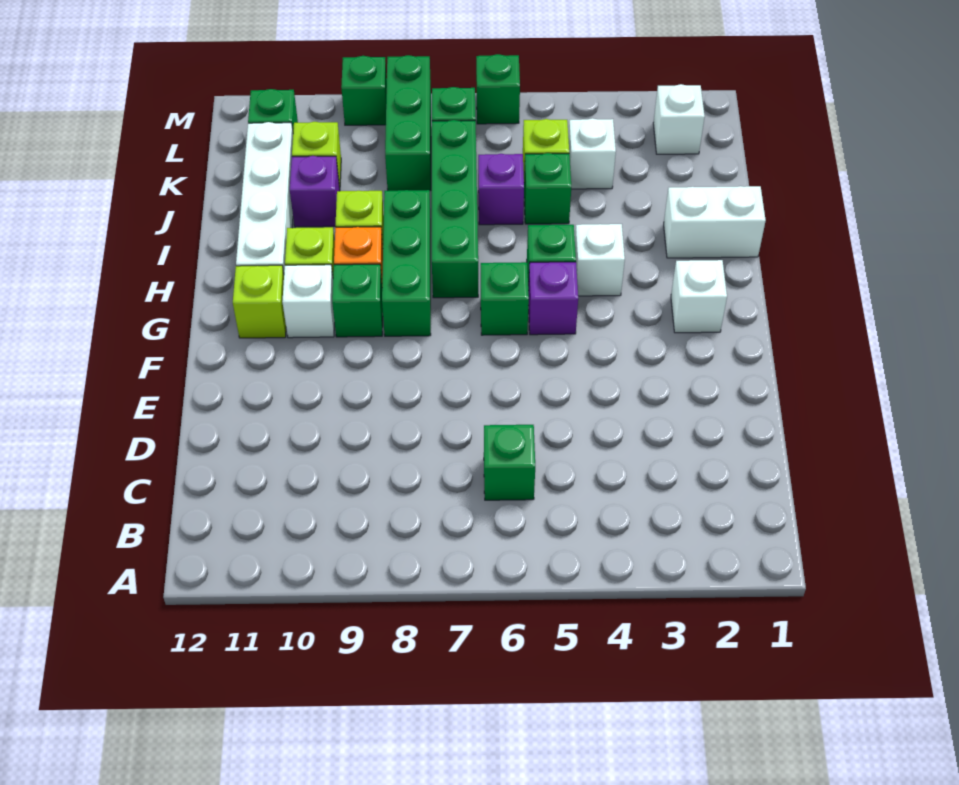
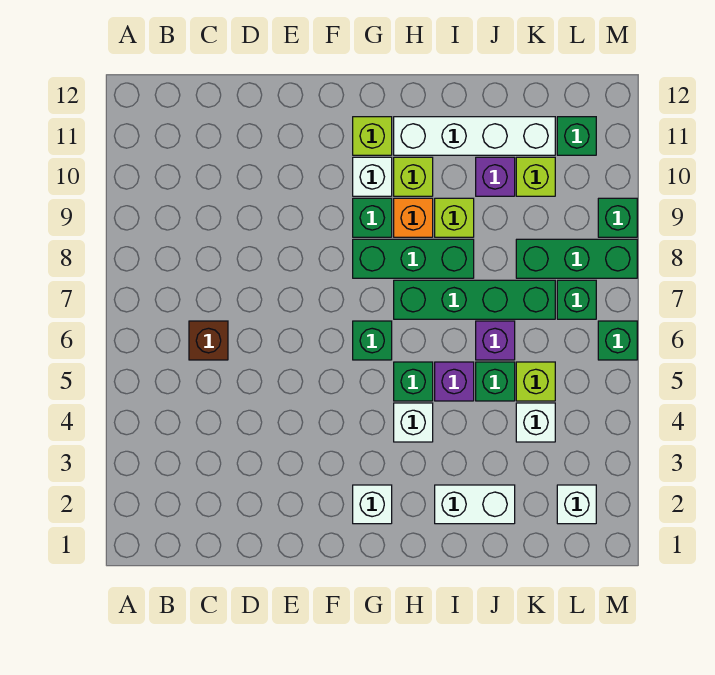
green 1x1 brick [484,425,535,500] -> brown 1x1 brick [189,321,228,360]
purple 1x1 brick [528,262,578,335] -> purple 1x1 brick moved to [435,362,474,401]
white 1x2 brick [664,186,766,258] -> white 1x2 brick turned to [435,485,515,524]

